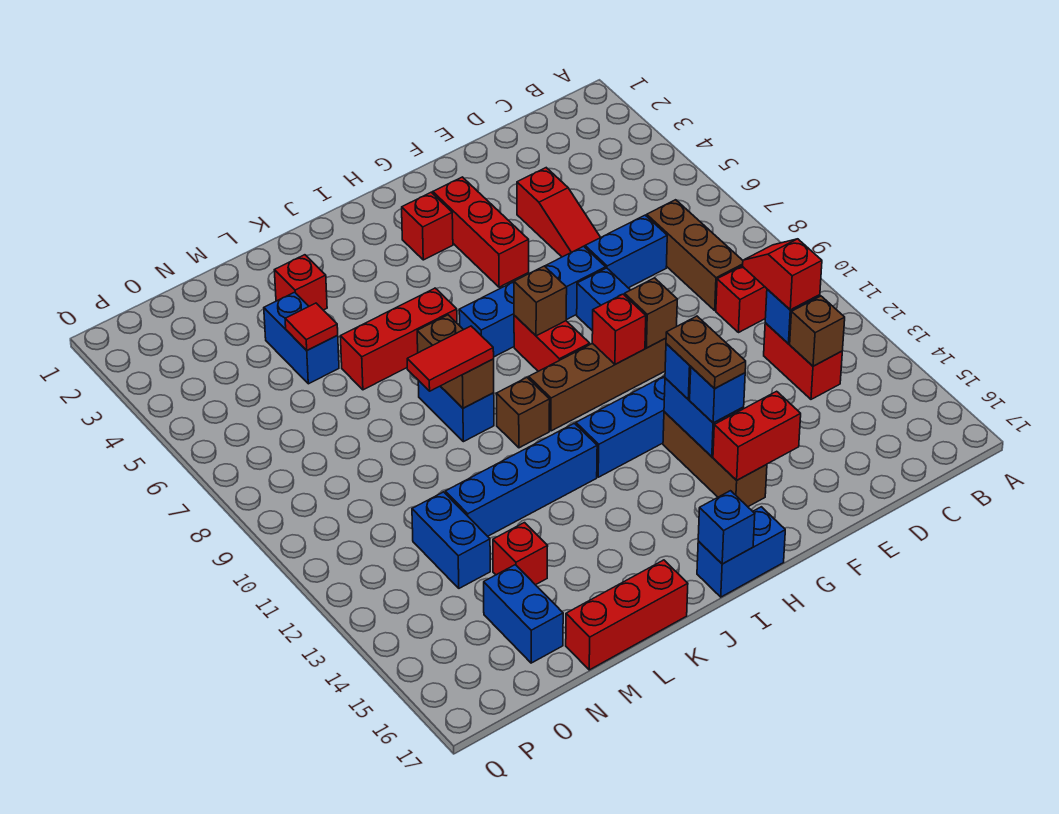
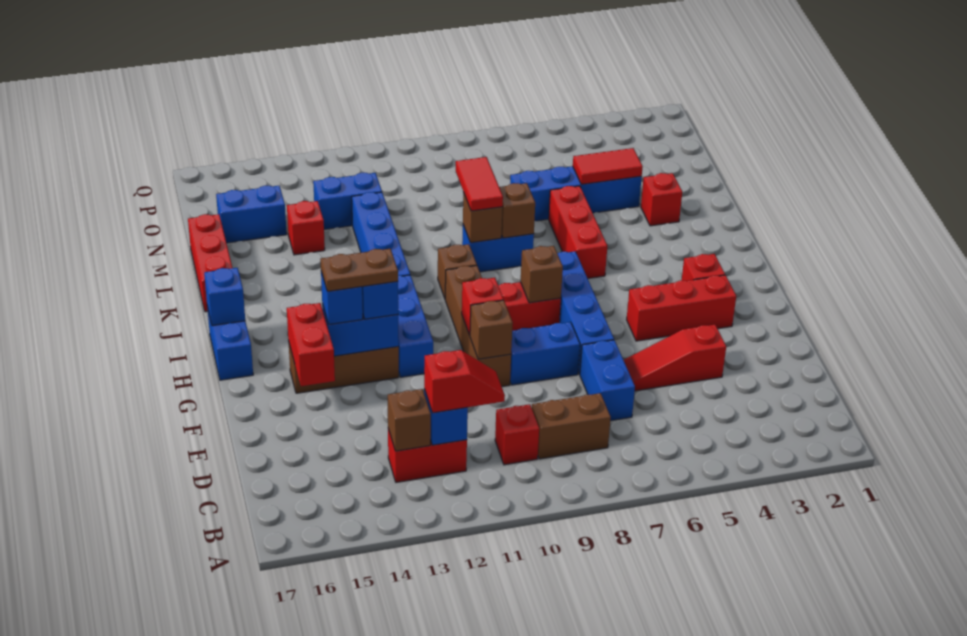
brown 1x3 brick [647,200,743,310] -> brown 1x2 brick [532,393,611,459]
blue 1x2 brick [264,292,339,384] -> blue 1x4 brick [510,166,642,221]
red 1x1 tile [285,303,338,350] -> red 1x2 tile [573,148,643,184]

